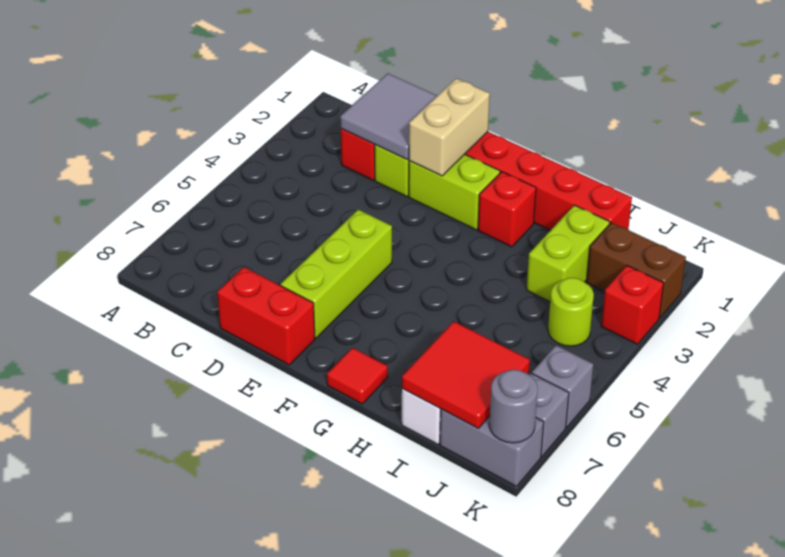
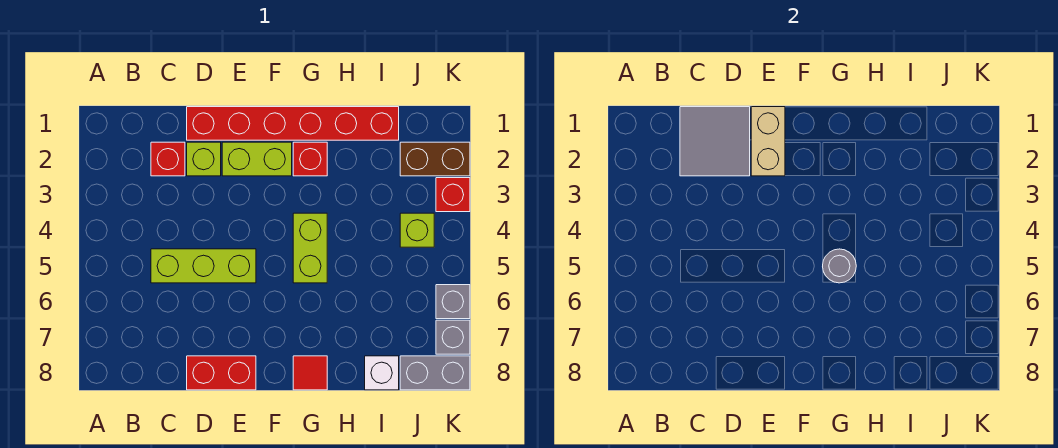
lime 1x3 brick [281,210,392,338] -> lime 1x3 brick turned to [151,249,256,283]
lime 1x2 brick [527,205,610,302] -> lime 1x2 brick moved to [293,213,327,283]
red 2x2 tile [402,321,530,428] -> none
lime 1x1 round brick [548,278,594,346] -> lime 1x1 brick [400,213,434,247]
grey 1x1 round brick [489,370,538,443] -> grey 1x1 round brick moved to [823,249,856,283]

